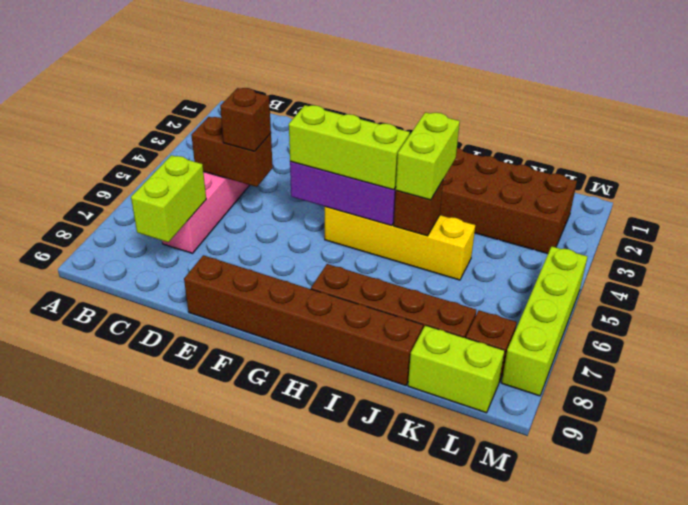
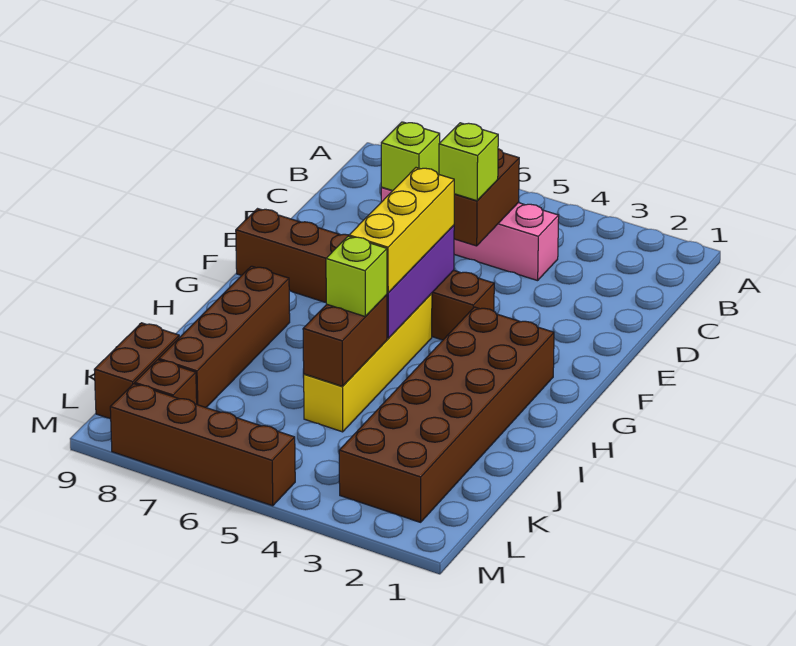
lime 1x2 brick [131,155,206,242] -> lime 1x1 brick [381,122,440,191]
brown 1x1 brick [220,88,271,151] -> lime 1x1 brick [439,123,498,201]
brown 1x6 brick [184,255,423,386] -> brown 1x6 brick turned to [236,209,494,340]
lime 1x3 brick [289,105,410,190] -> yellow 1x3 brick [349,168,454,293]
lime 1x2 brick [396,112,460,200] -> lime 1x1 brick [326,236,387,316]
brown 1x1 brick [394,181,443,236] -> brown 1x2 brick [303,295,387,386]
lime 1x2 brick [408,325,505,413] -> brown 1x2 brick [94,323,179,419]
lime 1x4 brick [501,246,587,396] -> brown 1x4 brick [110,384,295,506]

